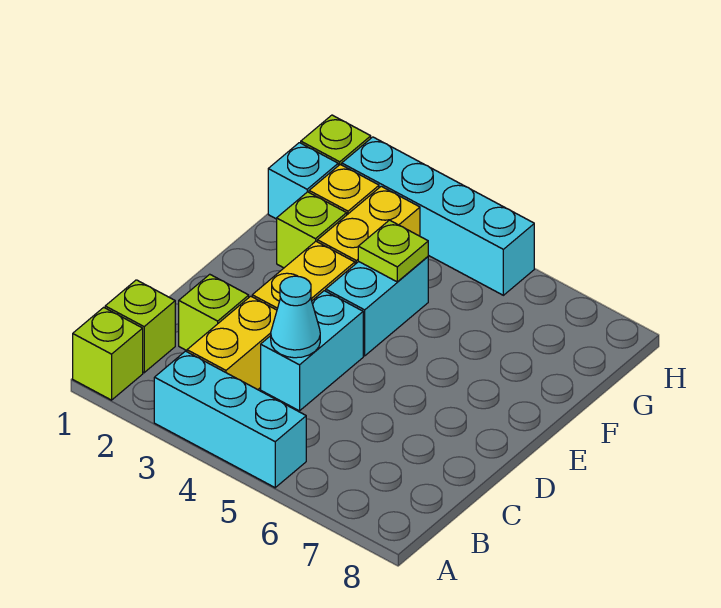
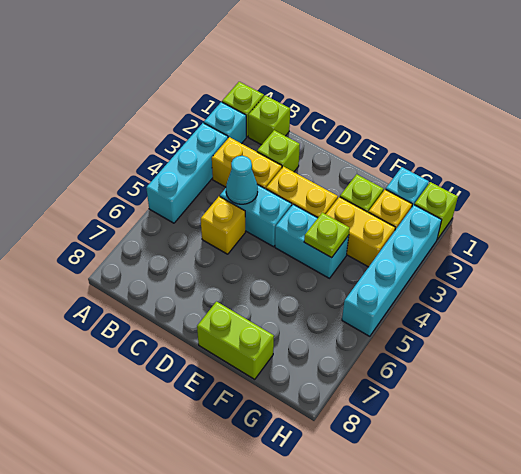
none -> cyan 1x1 brick [204,102,246,144]
none -> yellow 1x1 brick [201,197,245,254]
none -> lime 1x2 brick [197,302,274,379]

